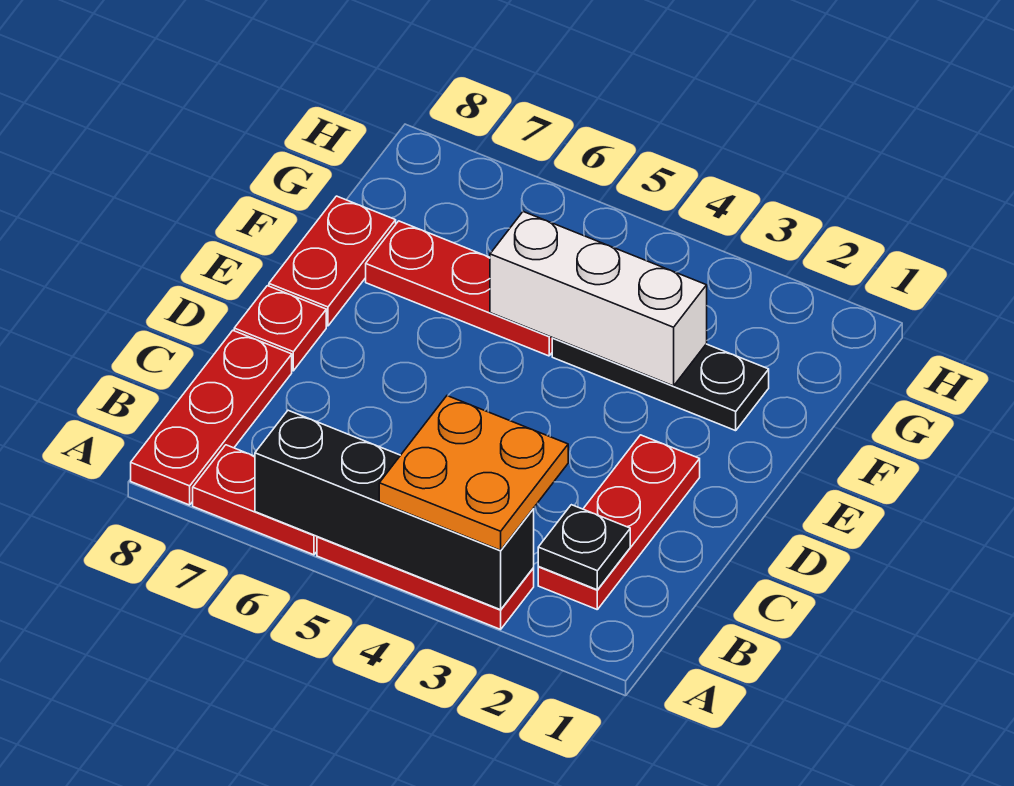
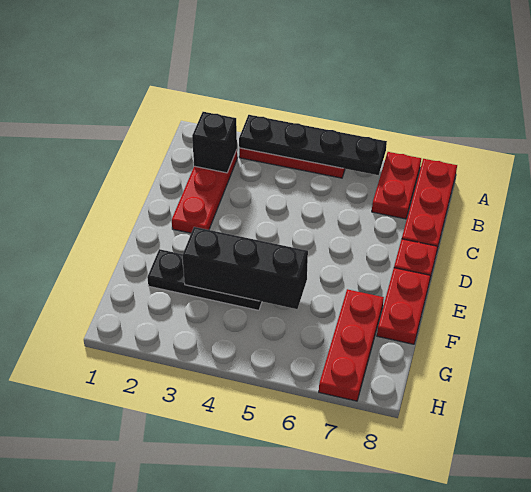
black 1x4 brick [255,410,534,610] -> black 1x4 plate [239,115,387,175]
orange 2x2 plate [379,396,568,550] -> none
red 1x2 plate [193,445,317,555] -> red 1x2 plate turned to [372,152,421,219]
black 1x1 plate [538,505,630,590] -> black 1x1 brick [192,112,237,173]
white 1x3 brick [490,212,707,386] -> black 1x3 brick [182,227,308,309]
red 1x3 plate [366,221,552,356] -> red 1x3 plate turned to [319,289,384,401]

